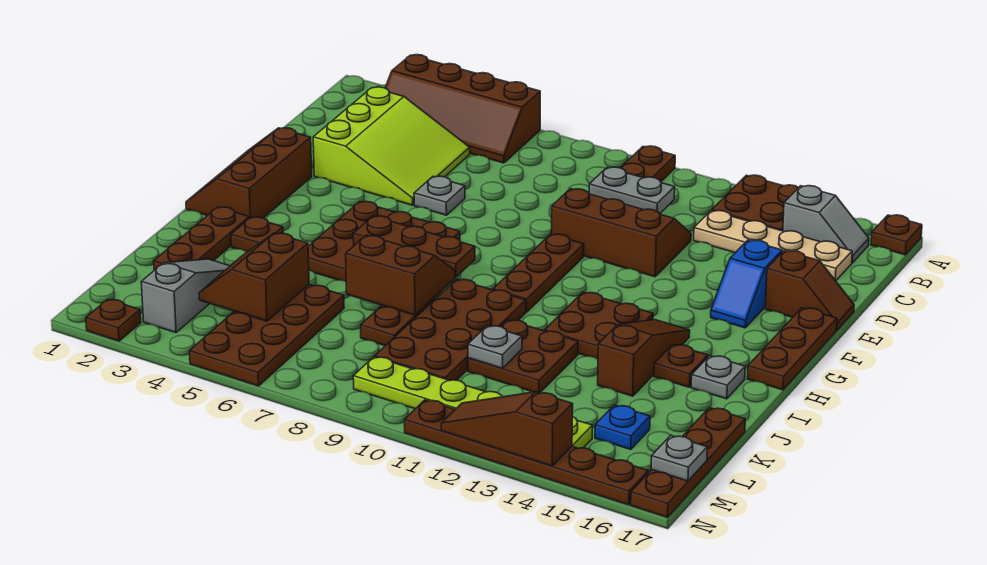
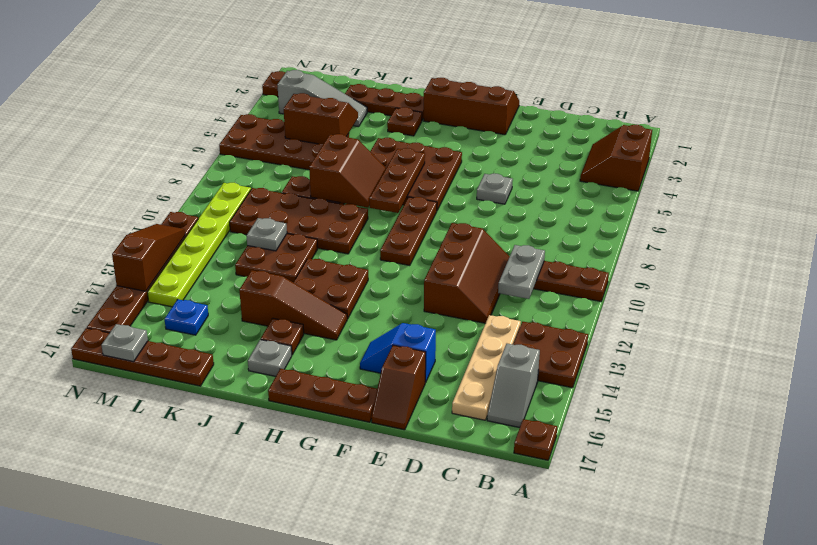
brown 2x4 slope [385,55,540,163] -> brown 2x2 slope [580,125,652,191]
lime 3x3 slope [313,87,470,205] -> none
brown 1x3 plate [493,234,584,312] -> brown 1x3 plate turned to [380,197,437,266]

